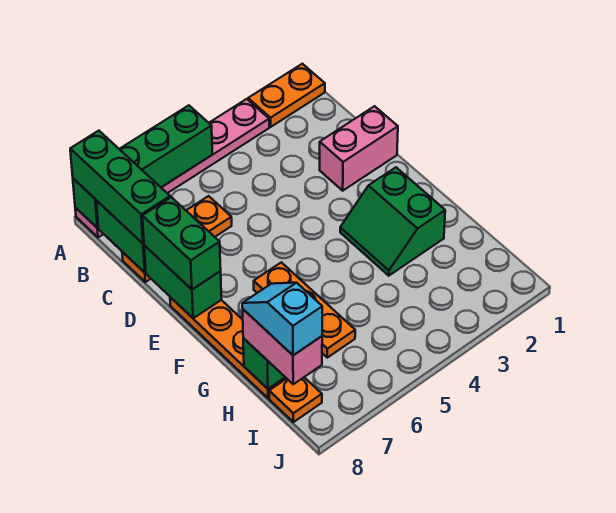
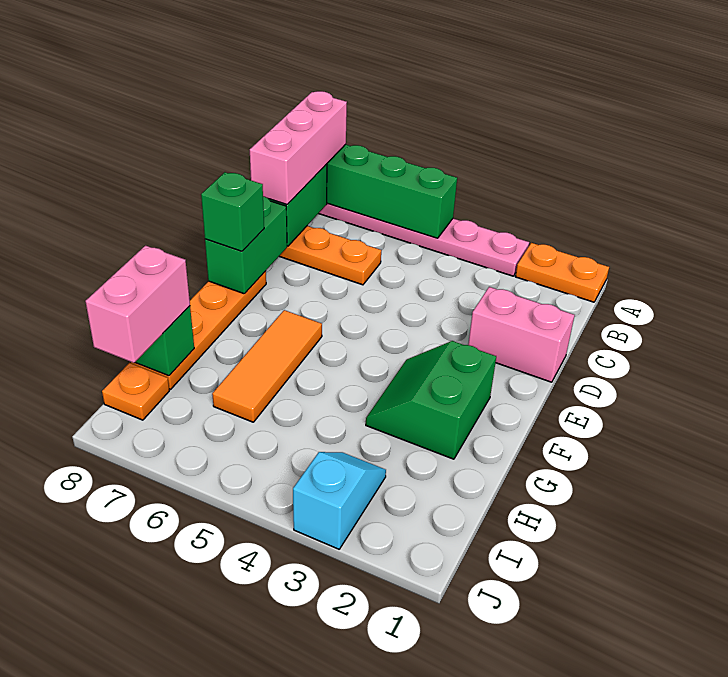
green 1x3 brick [70,131,170,244] -> pink 1x3 brick [250,91,347,204]
green 1x2 brick [142,197,221,289] -> green 1x1 brick [201,172,264,251]
orange 1x3 plate [254,262,355,358] -> orange 1x3 tile [212,310,322,422]
cyan 1x2 slope [242,283,322,355] -> cyan 1x2 slope moved to [293,452,386,549]

